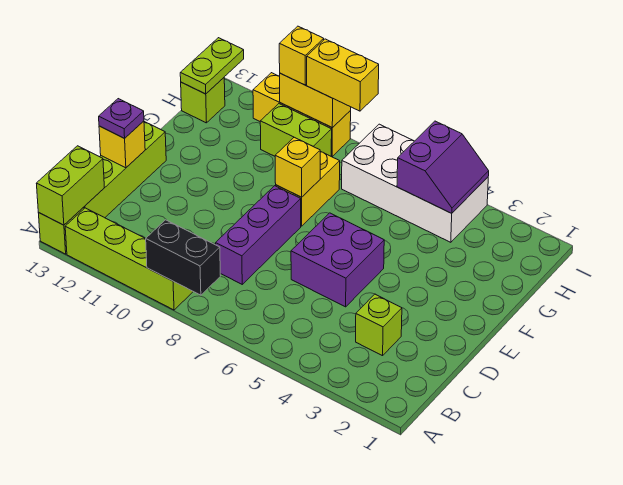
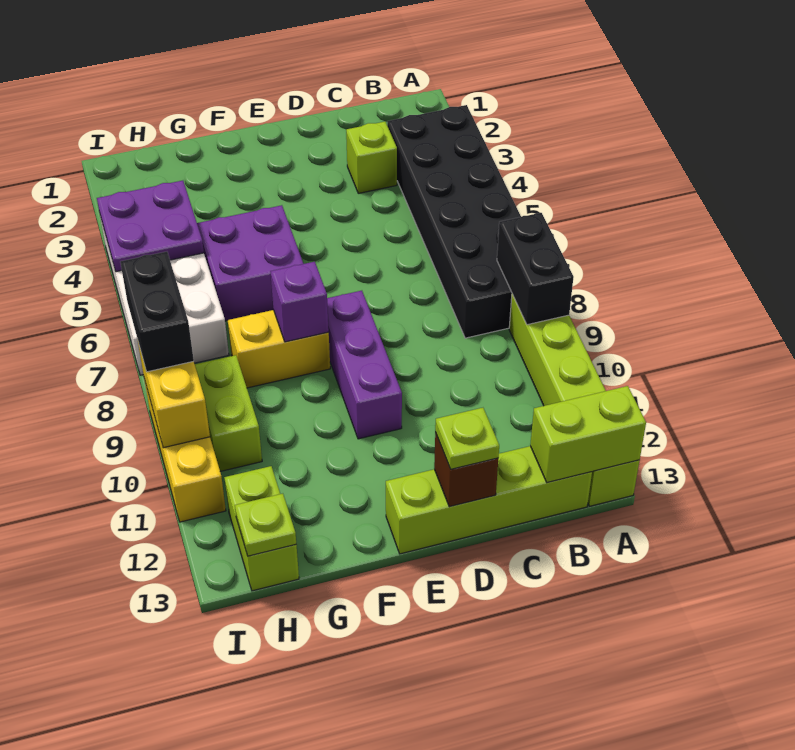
none -> black 2x6 brick [387,105,521,338]
purple 1x3 brick [216,186,301,284] -> purple 1x3 brick turned to [327,291,402,439]
purple 2x2 brick [291,213,384,307] -> purple 2x2 brick moved to [197,205,303,321]
yellow 1x1 brick [99,121,145,168] -> brown 1x1 brick [434,432,498,507]
purple 1x1 plate [99,99,144,138] -> lime 1x1 plate [435,408,499,469]
yellow 1x1 brick [275,137,320,197] -> purple 1x1 brick [270,262,329,342]
purple 2x2 slope [397,121,489,213] -> purple 2x2 plate [97,181,204,272]
lime 1x1 brick [181,78,225,123] -> lime 1x2 brick [224,466,299,591]
lime 1x2 plate [180,38,244,94] -> lime 1x1 plate [235,494,296,556]
yellow 1x2 brick [307,39,379,111] -> black 1x2 brick [120,252,194,372]
yellow 1x1 brick [279,26,324,85] -> none

